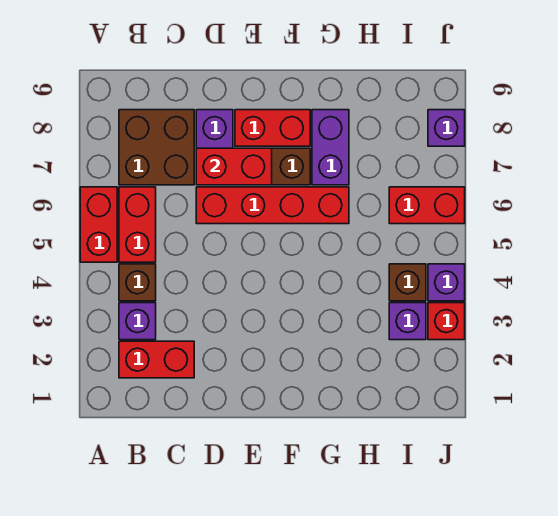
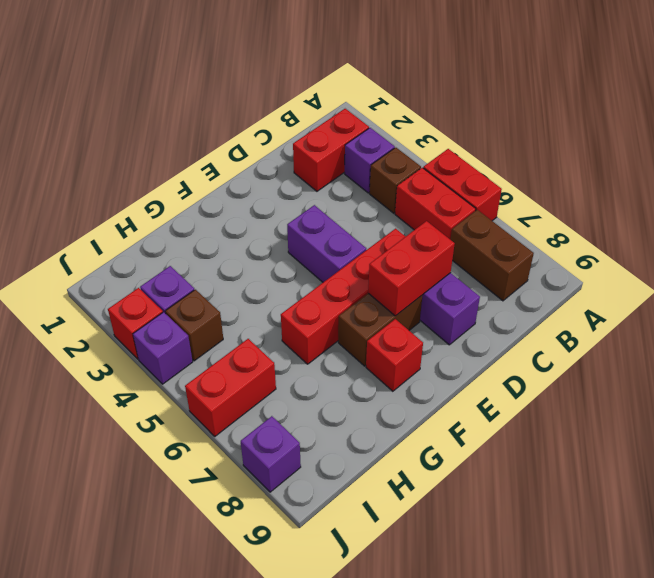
brown 2x2 brick [119,110,194,185] -> brown 1x2 brick [451,210,534,301]
red 1x2 brick [235,110,310,146] -> red 1x1 brick [366,319,423,391]
purple 1x2 brick [312,110,349,185] -> purple 1x2 brick moved to [287,205,366,282]

